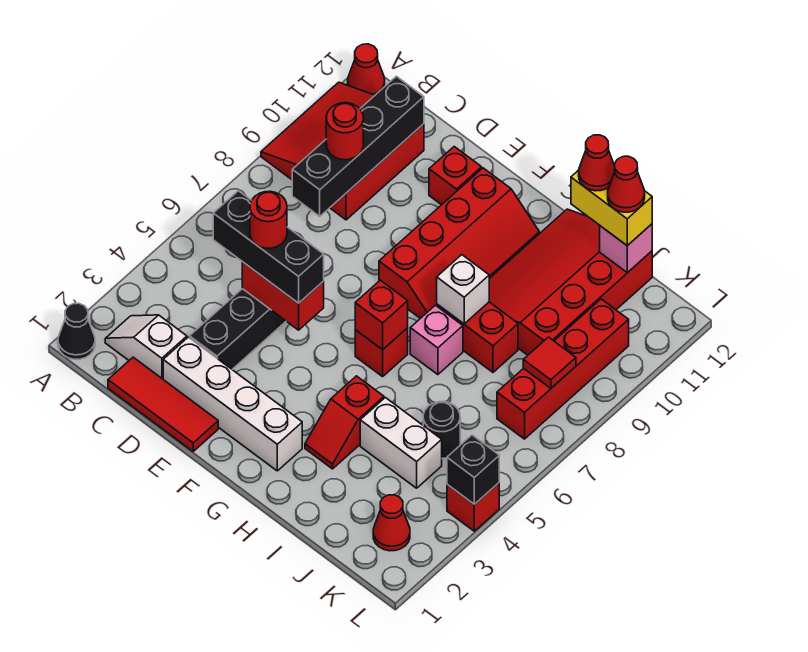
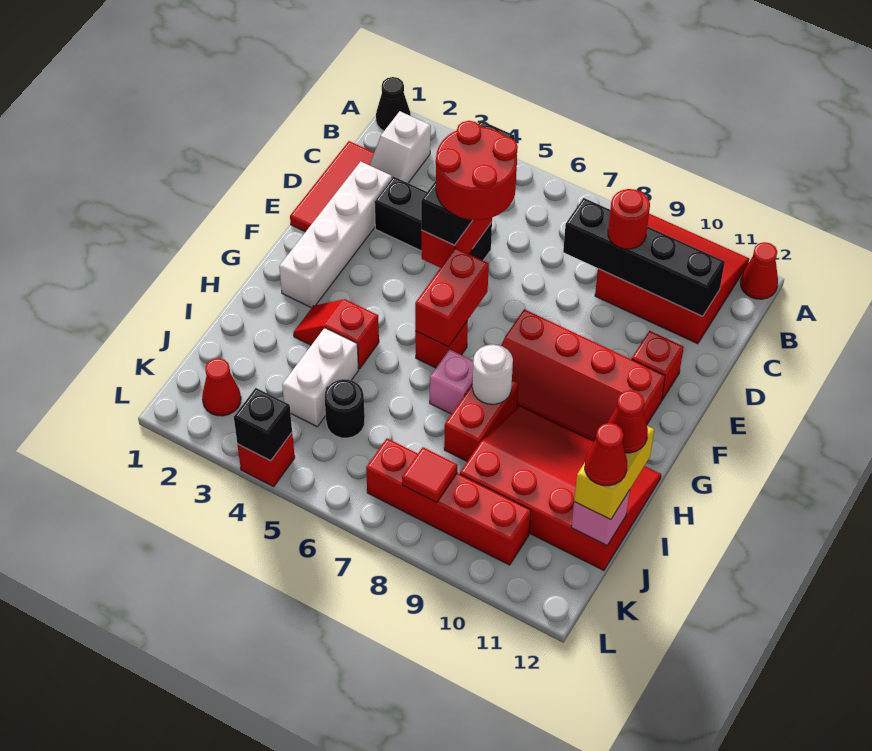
white 1x2 slope [105,315,187,379] -> white 1x2 slope turned to [370,111,431,183]
red 1x1 round brick [250,191,287,248] -> red 2x2 round brick [436,121,518,220]
red 1x1 brick [355,280,408,350] -> red 1x2 brick [415,248,489,347]
white 1x1 brick [437,255,489,324] -> white 1x1 round brick [473,344,513,404]

